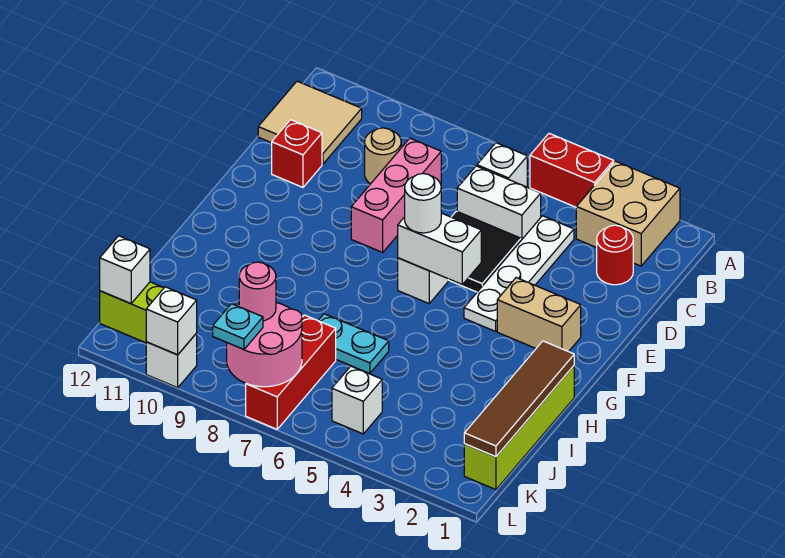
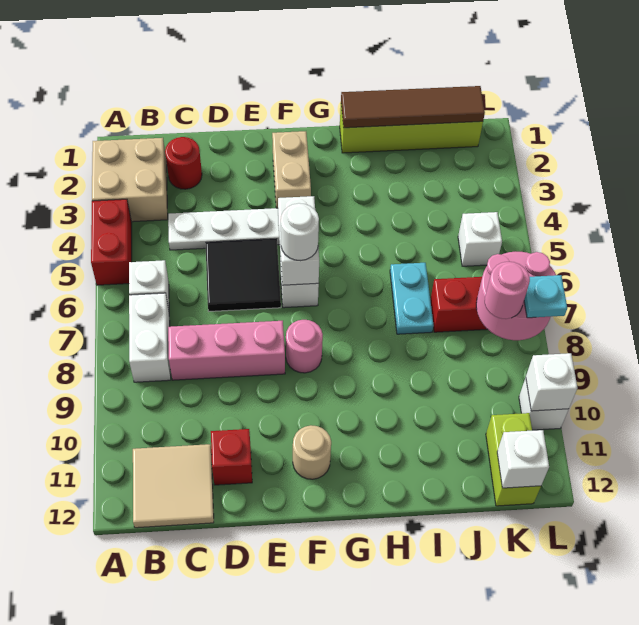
white 1x2 brick [457,166,541,240] -> white 1x2 brick moved to [129,293,171,382]
tan 1x1 round brick [365,128,401,184] -> tan 1x1 round brick moved to [293,425,331,479]
none -> pink 1x1 round brick [286,320,323,373]

